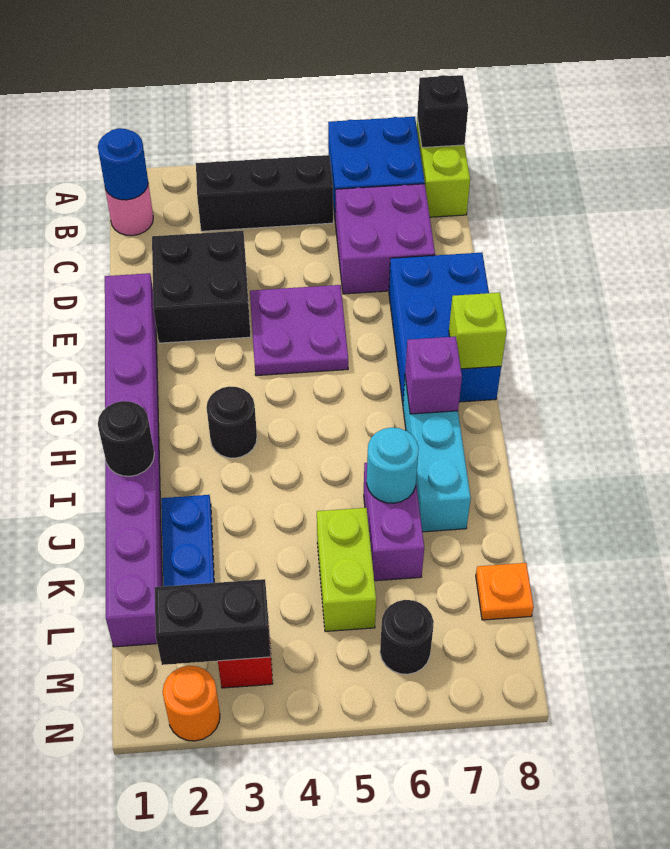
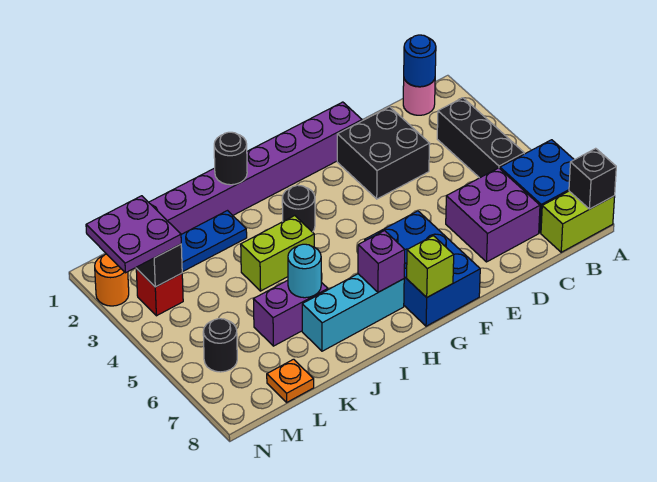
purple 2x2 plate [250,285,348,376] -> purple 2x2 plate moved to [86,196,181,273]
blue 2x3 brick [389,253,501,403] -> blue 2x3 brick turned to [365,211,480,326]
lime 1x2 brick [317,508,376,631] -> lime 1x2 brick moved to [241,216,314,291]

